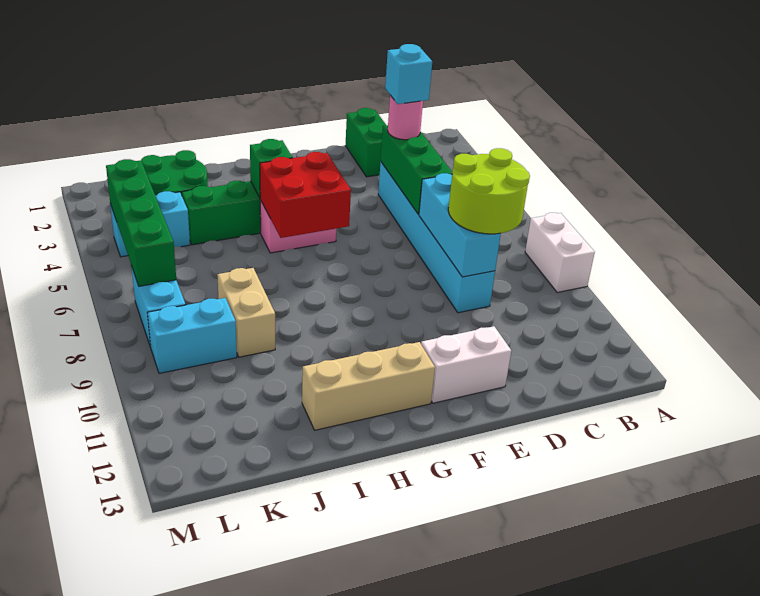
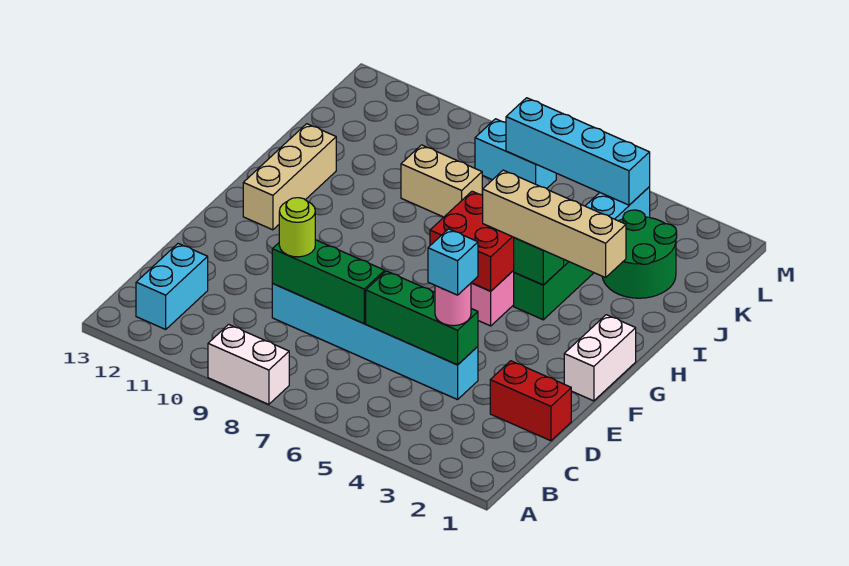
lime 2x2 round brick [448,148,530,234] -> lime 1x1 round brick [279,198,315,257]
green 1x2 brick [345,108,386,177] -> red 1x2 brick [490,361,571,441]
cyan 1x3 brick [419,173,501,277] -> green 1x3 brick [272,240,385,324]
white 1x2 brick [421,326,511,403] -> white 1x2 brick moved to [564,315,636,401]
none -> tan 1x4 brick [483,170,626,278]
cyan 1x2 brick [147,298,237,373] -> cyan 1x2 brick moved to [136,243,208,329]
green 1x4 brick [106,159,176,286] -> cyan 1x4 brick [506,98,650,205]

